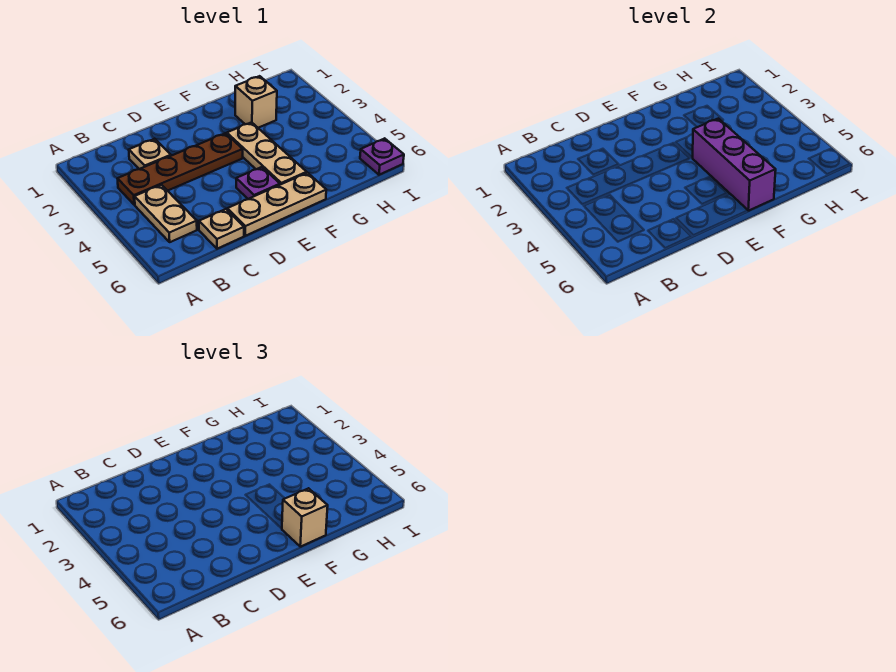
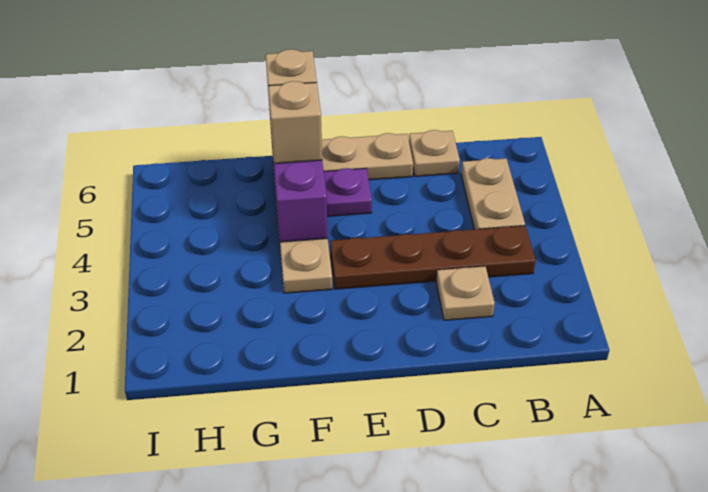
tan 1x1 brick [235,76,277,128] -> tan 1x1 brick moved to [268,81,322,164]
purple 1x1 plate [360,138,404,175] -> none

